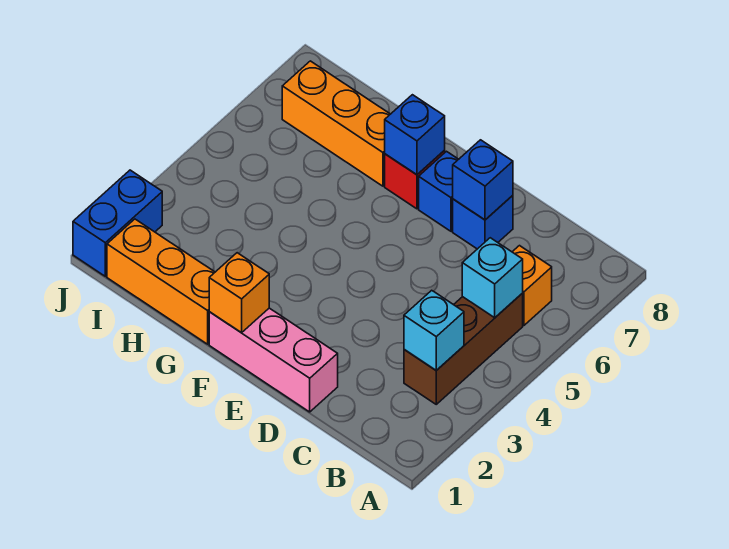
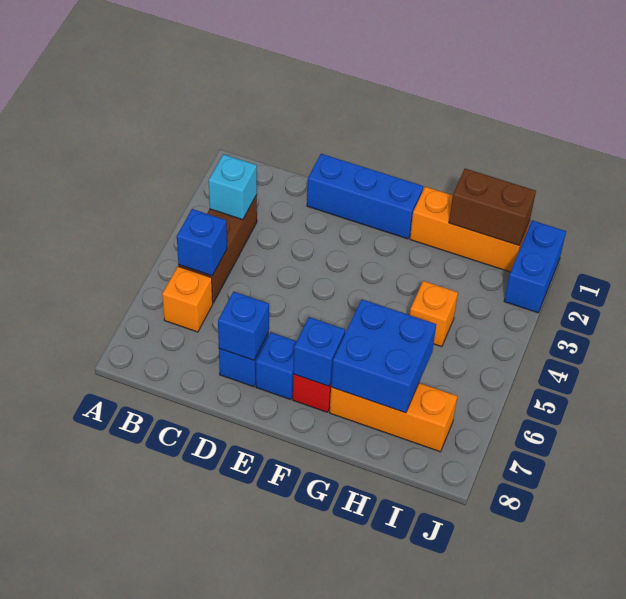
cyan 1x1 brick [462,238,523,318] -> blue 1x1 brick [177,209,227,276]
pink 1x3 brick [209,308,338,412] -> blue 1x3 brick [307,154,423,239]
orange 1x1 brick [209,253,269,333] -> orange 1x1 brick moved to [410,281,458,347]
none -> blue 2x2 brick [331,299,436,413]
none -> brown 1x2 brick [449,169,536,245]

